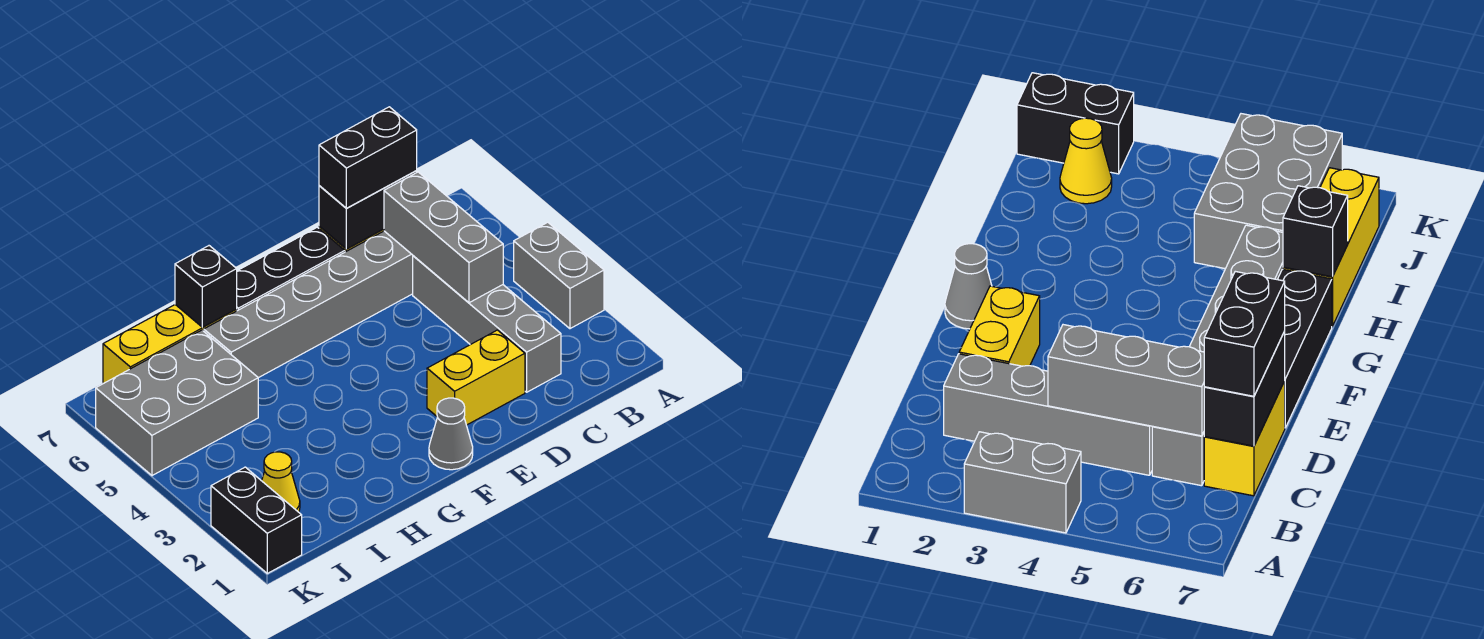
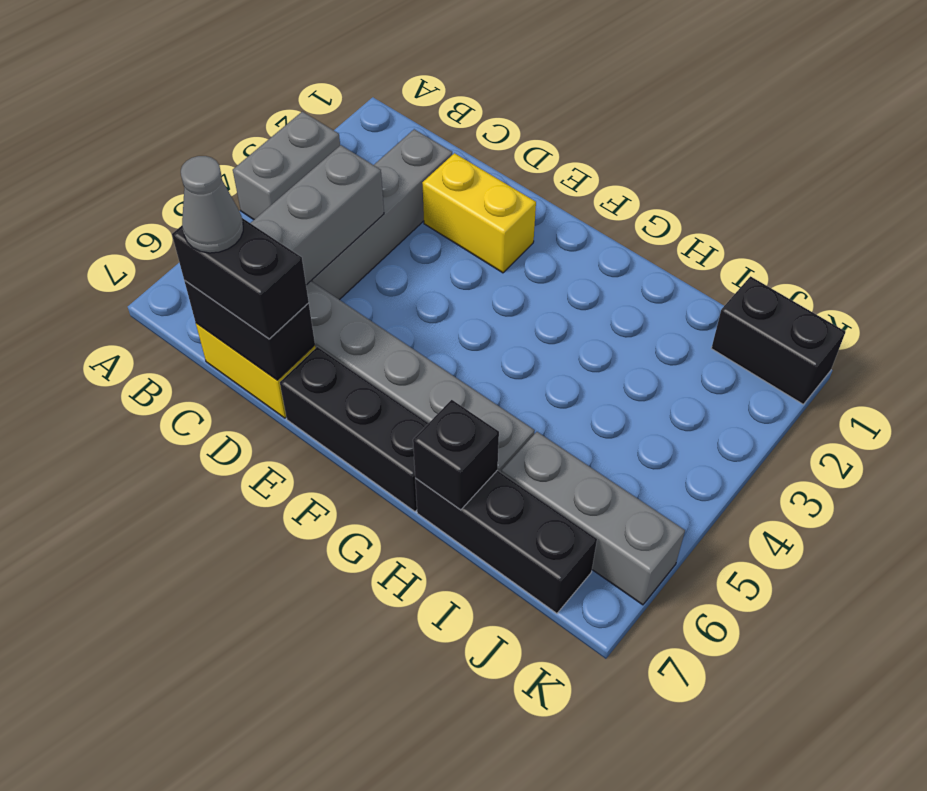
grey 1x1 cone [429,398,473,470] -> grey 1x1 cone moved to [181,156,243,253]
yellow 1x3 brick [103,305,237,384] -> black 1x3 brick [415,470,597,613]
grey 2x3 brick [96,330,258,476] -> grey 1x3 brick [502,432,685,605]
yellow 1x1 cone [262,452,300,512] -> none
black 1x2 brick [211,467,302,573] -> black 1x2 brick turned to [711,276,845,404]

